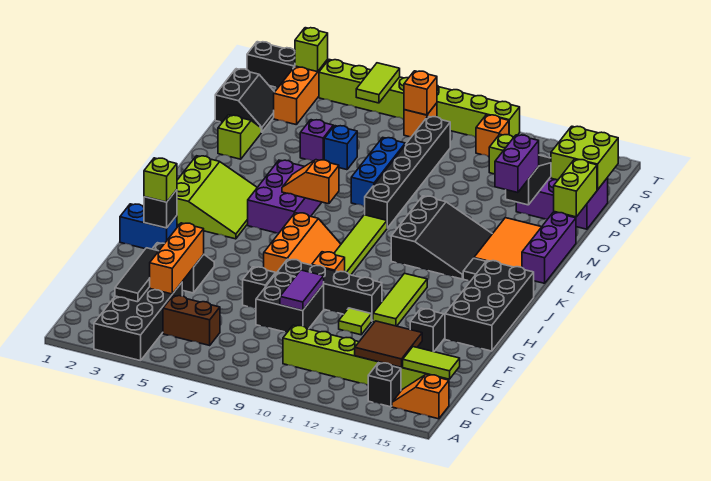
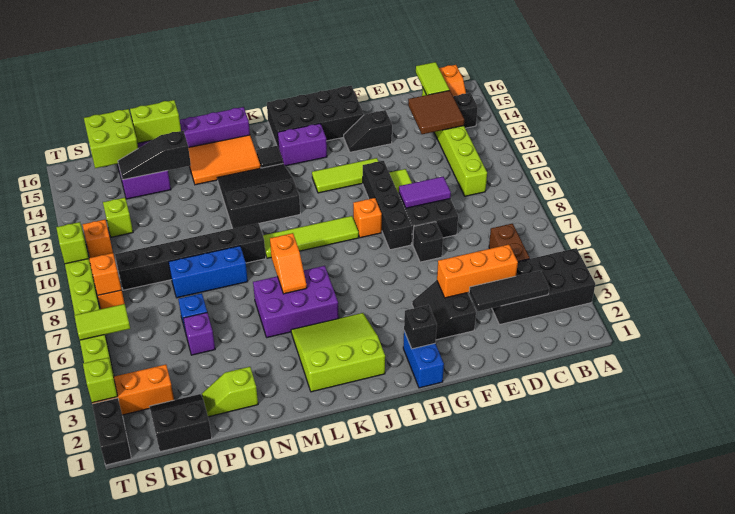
lime 1x1 brick [144,158,177,202] -> lime 1x1 brick moved to [56,222,88,264]
orange 2x3 slope [264,213,341,273] -> none
purple 1x2 brick [495,135,539,193] -> purple 1x2 brick moved to [278,124,327,166]

